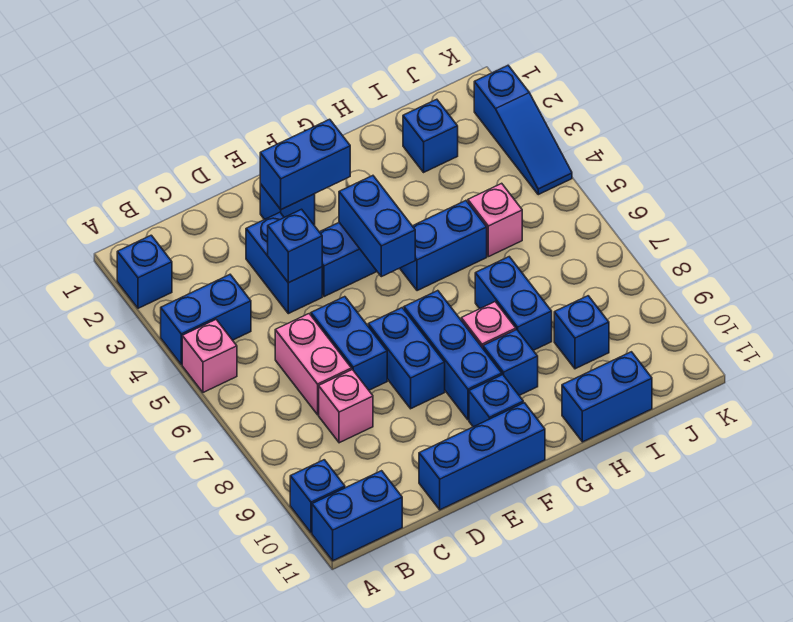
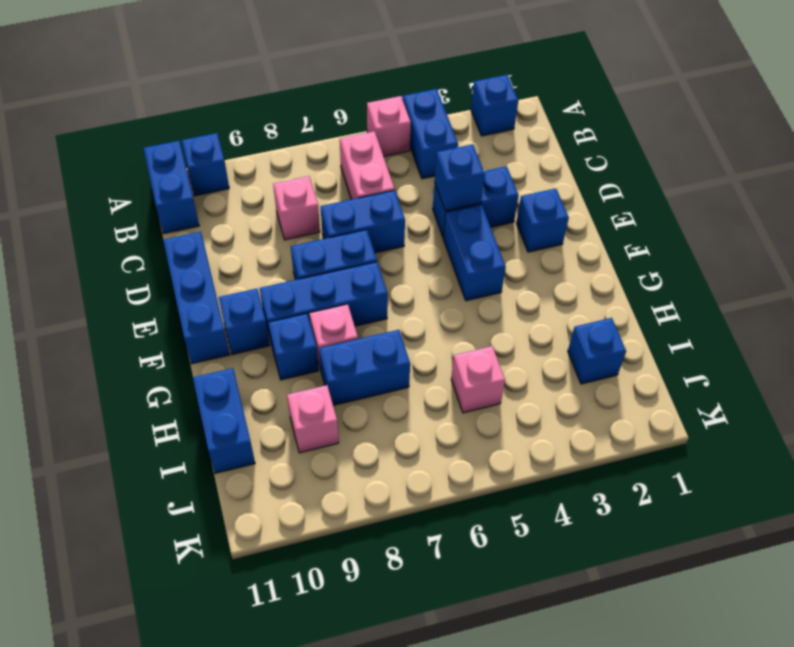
pink 1x2 brick [275,314,352,415] -> pink 1x2 brick turned to [340,131,395,199]
blue 1x2 brick [260,119,350,210] -> none
blue 1x2 brick [339,176,415,277] -> none
blue 1x2 brick [400,201,487,291] -> none
blue 1x1 brick [554,296,609,369] -> pink 1x1 brick [287,385,339,453]
blue 1x3 slope [474,66,572,195] -> none

